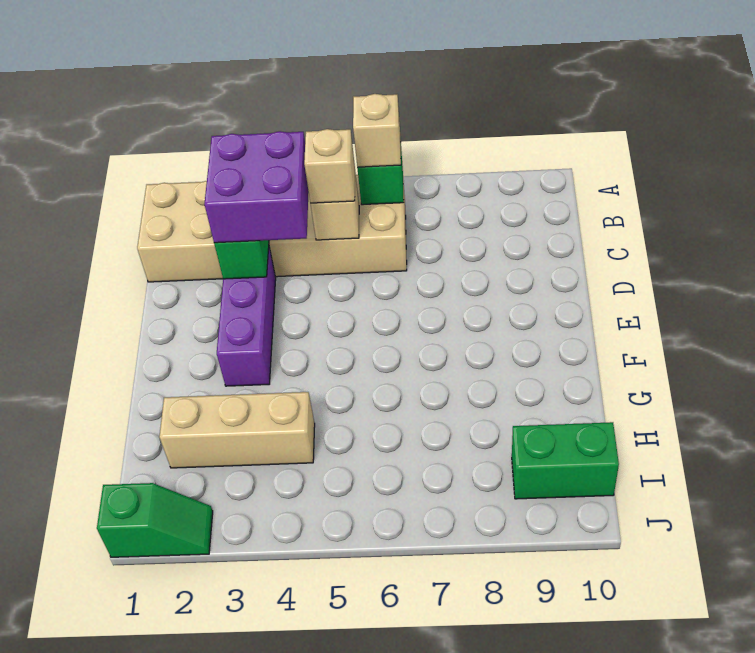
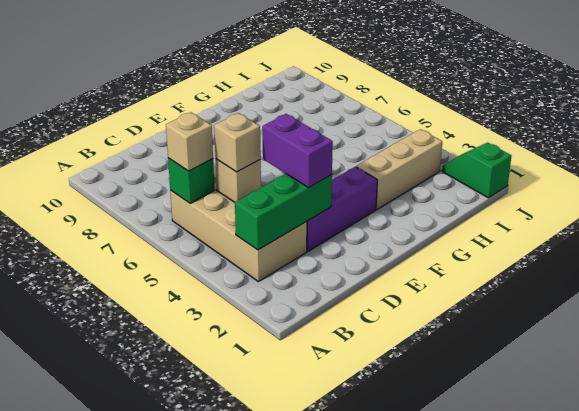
tan 2x6 brick [137,175,407,282] -> tan 2x4 brick [170,166,307,282]
purple 2x2 brick [204,131,309,243] -> purple 1x2 brick [262,114,333,188]
tan 1x3 brick [159,392,315,468] -> tan 1x3 brick turned to [356,129,442,209]
green 1x2 brick [512,422,619,499] -> none

